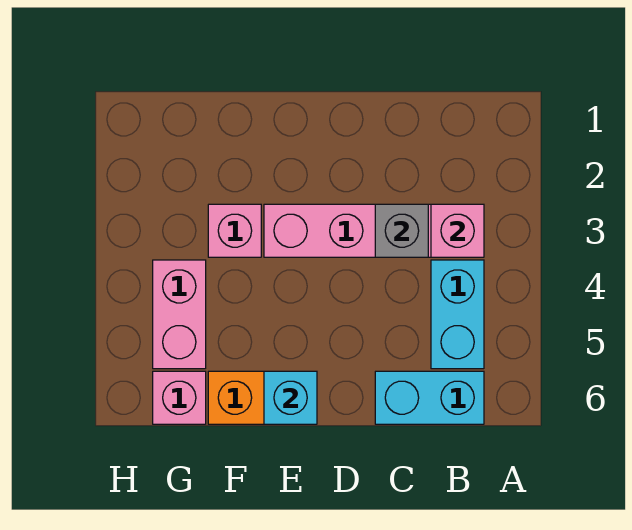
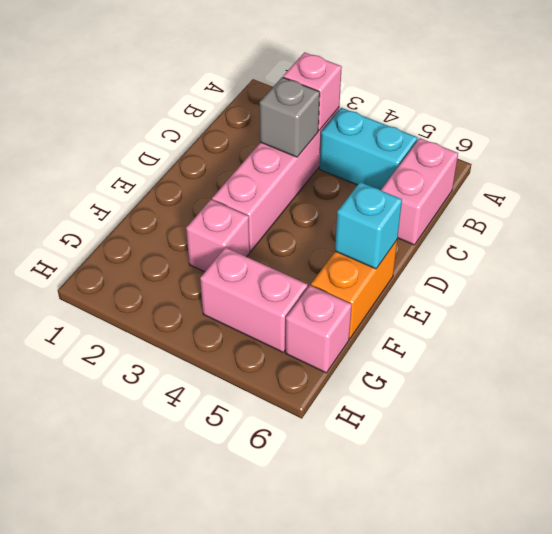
cyan 1x2 brick [375,371,484,424] -> pink 1x2 brick [381,138,458,245]

